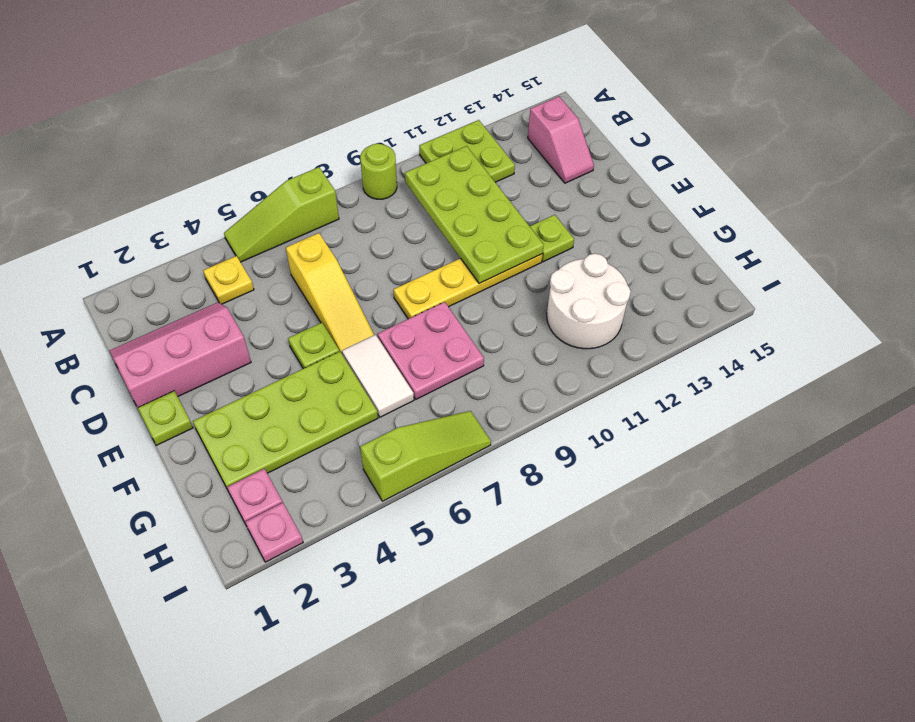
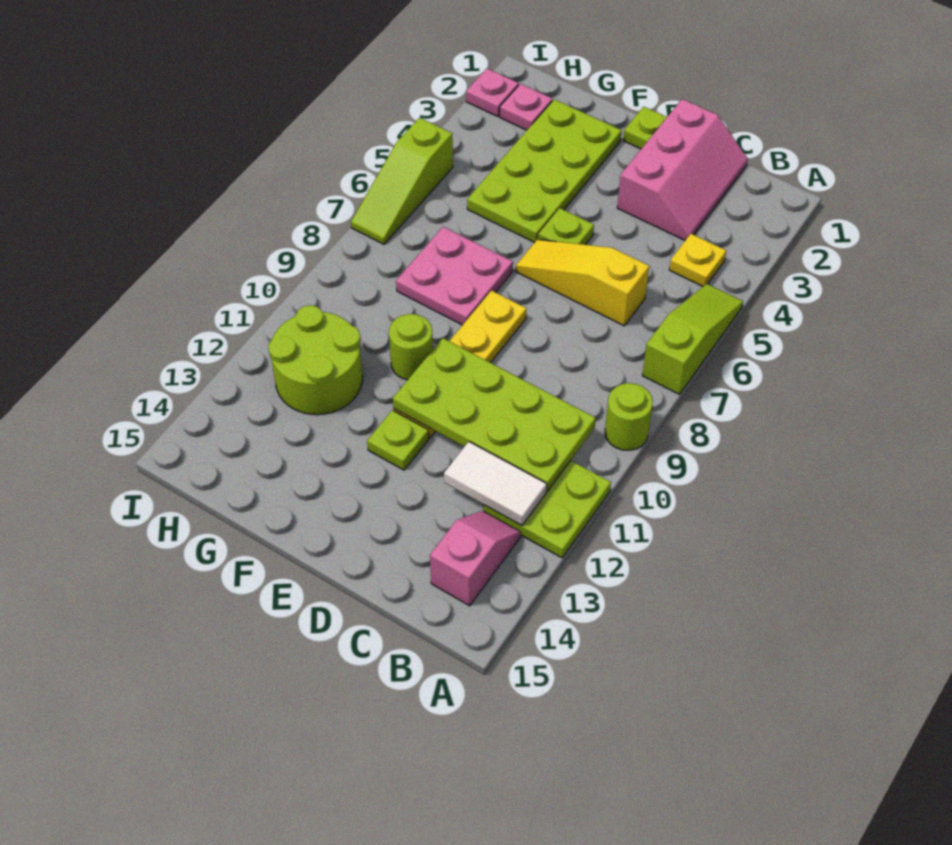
pink 1x2 slope [528,96,594,183] -> pink 1x2 slope turned to [430,511,521,606]
white 1x2 tile [342,335,414,417] -> white 1x2 tile moved to [444,442,547,526]
none -> lime 1x1 round brick [389,314,433,380]
white 2x2 round brick [547,254,631,349] -> lime 2x2 round brick [268,305,363,415]

